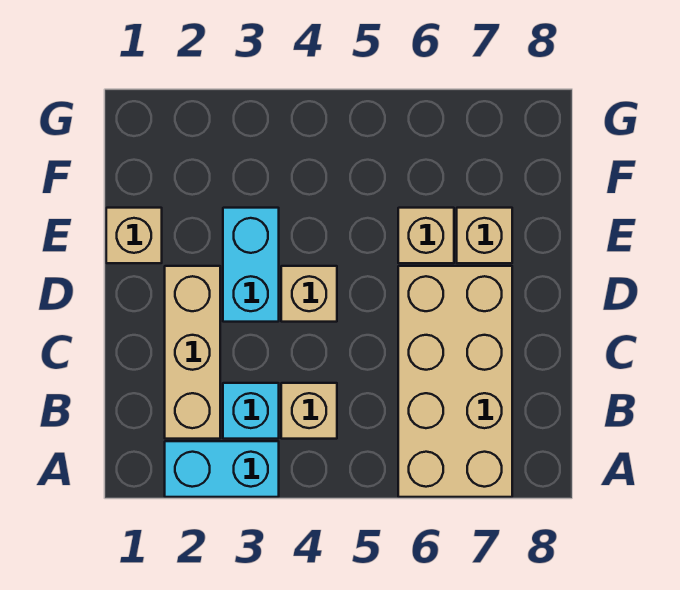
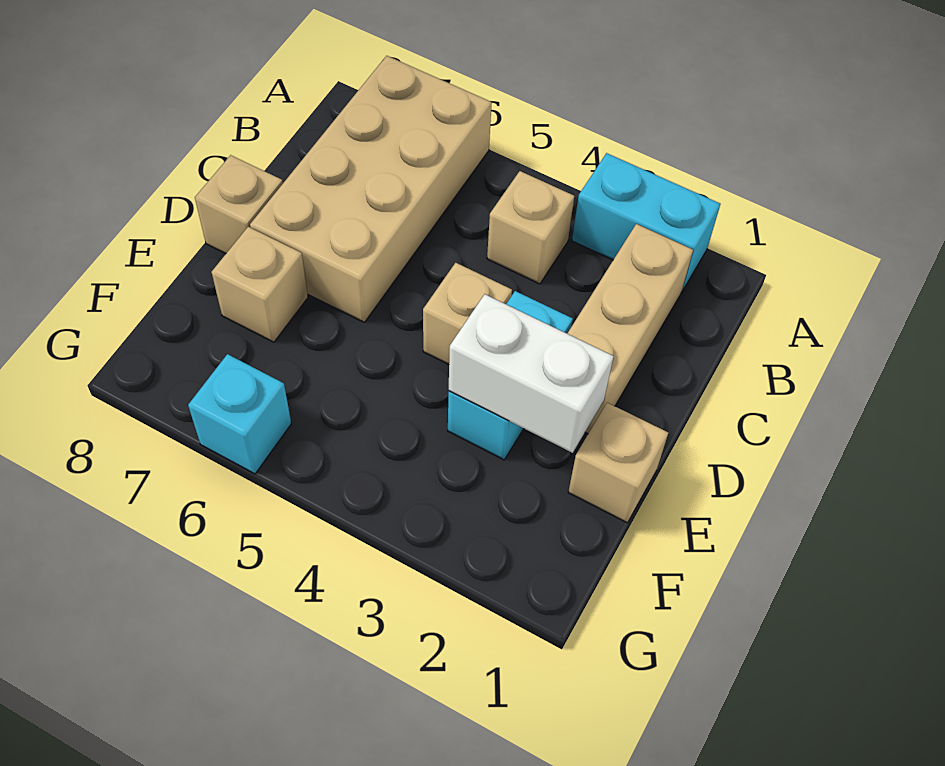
cyan 1x1 brick [223,383,279,439] -> cyan 1x1 brick moved to [188,354,291,474]
none -> white 1x2 brick [449,294,614,453]
tan 1x1 brick [398,208,454,263] -> tan 1x1 brick moved to [195,155,283,254]

